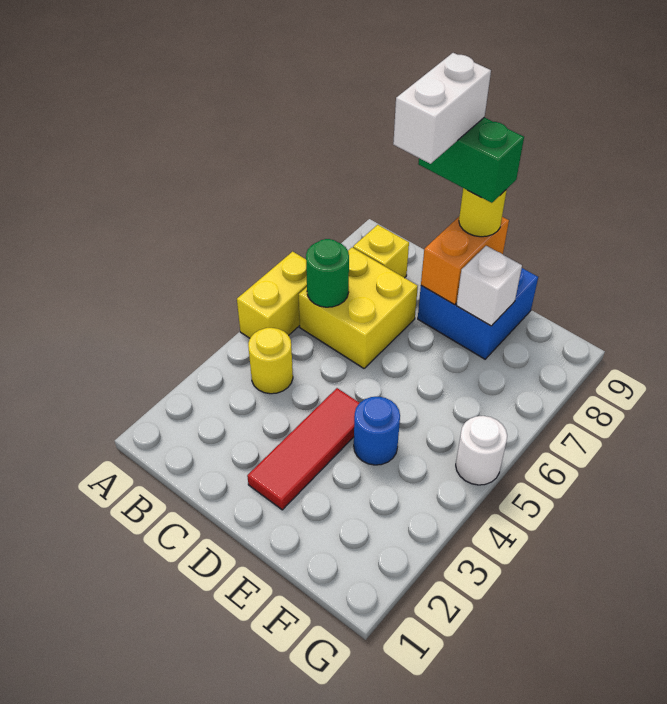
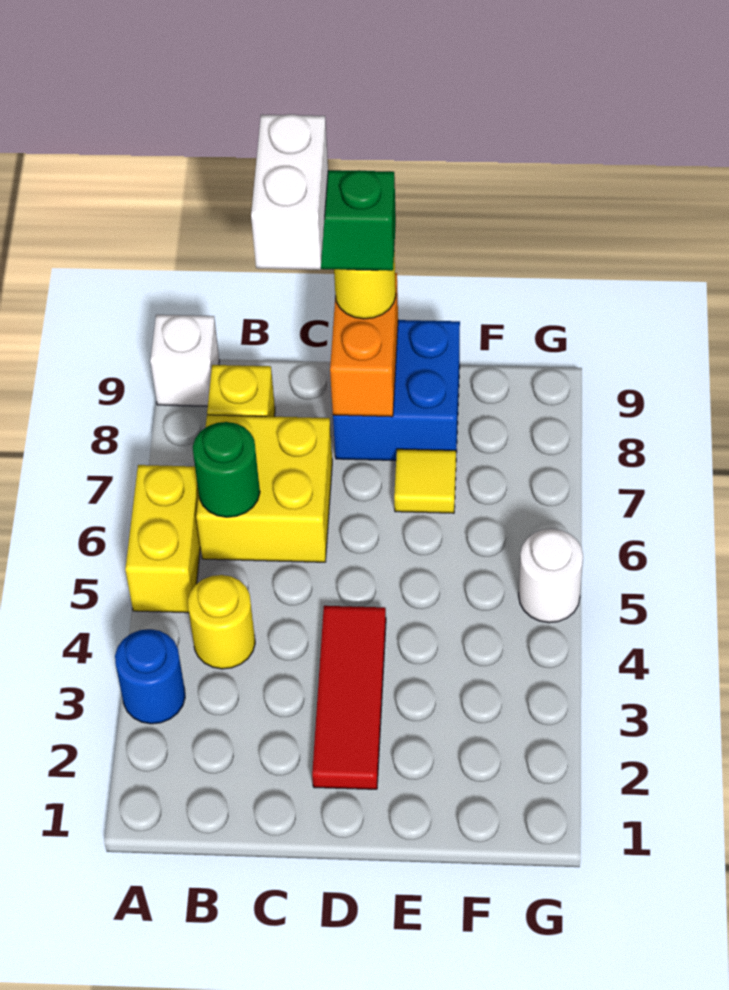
blue 1x1 round brick [354,397,400,465] -> blue 1x1 round brick moved to [115,629,185,724]
none -> yellow 1x1 tile [394,449,456,513]
white 1x1 brick [456,246,522,326] -> white 1x1 brick moved to [150,315,219,406]

